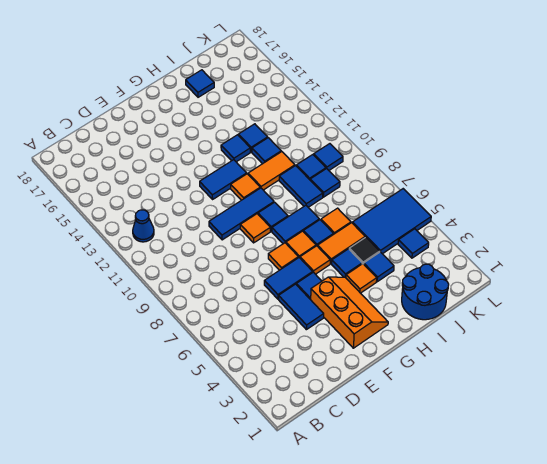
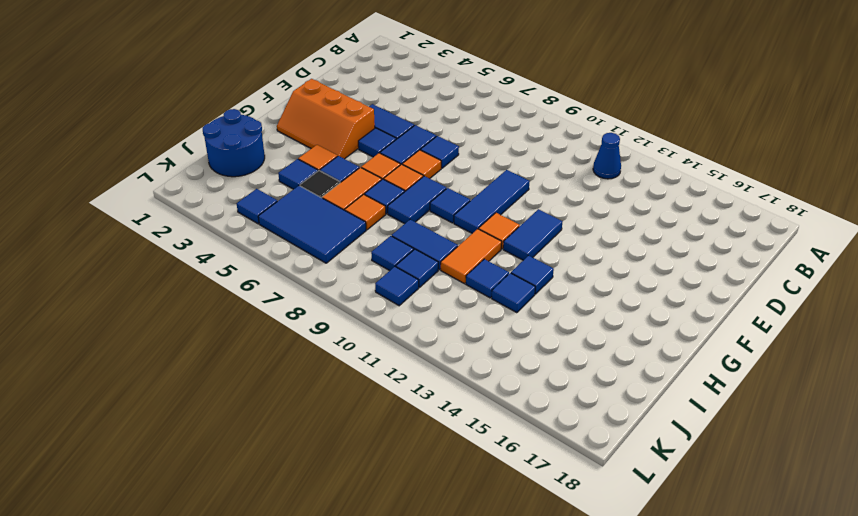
orange 1x1 tile [240,214,270,243] -> none
blue 1x1 tile [186,70,214,97] -> blue 1x1 tile moved to [421,136,459,168]
blue 2x3 tile [352,189,431,254] -> blue 2x3 tile turned to [258,186,366,263]

